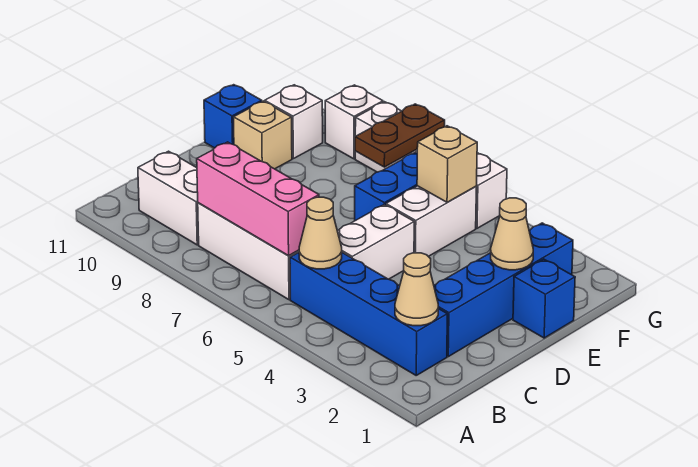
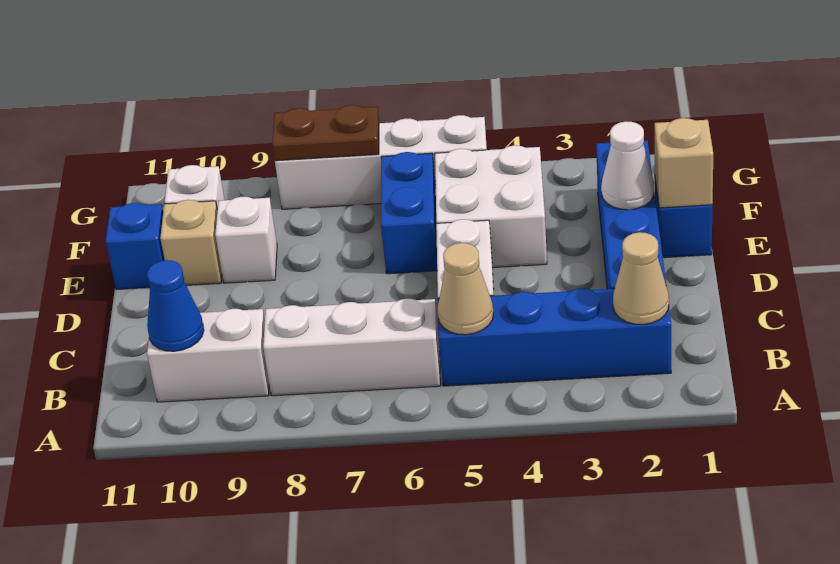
pink 1x3 brick [197,142,319,256] -> none
none -> blue 1x1 cone [147,260,204,351]
tan 1x1 cone [491,198,533,270] -> white 1x1 cone [601,121,654,210]
white 1x2 brick [386,186,476,256] -> white 2x2 brick [435,145,547,268]
tan 1x1 brick [417,126,477,202] -> tan 1x1 brick moved to [655,118,713,208]
brown 1x2 plate [355,104,445,167] -> brown 1x2 plate turned to [272,105,379,161]
white 1x1 brick [325,85,383,159] -> white 1x1 brick moved to [215,197,277,283]

